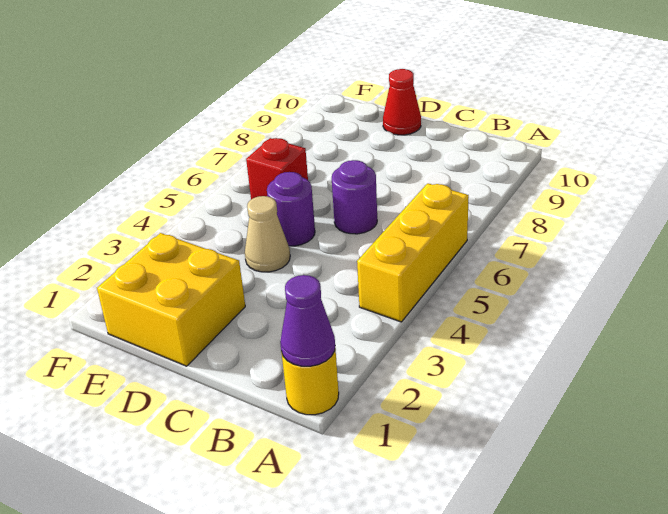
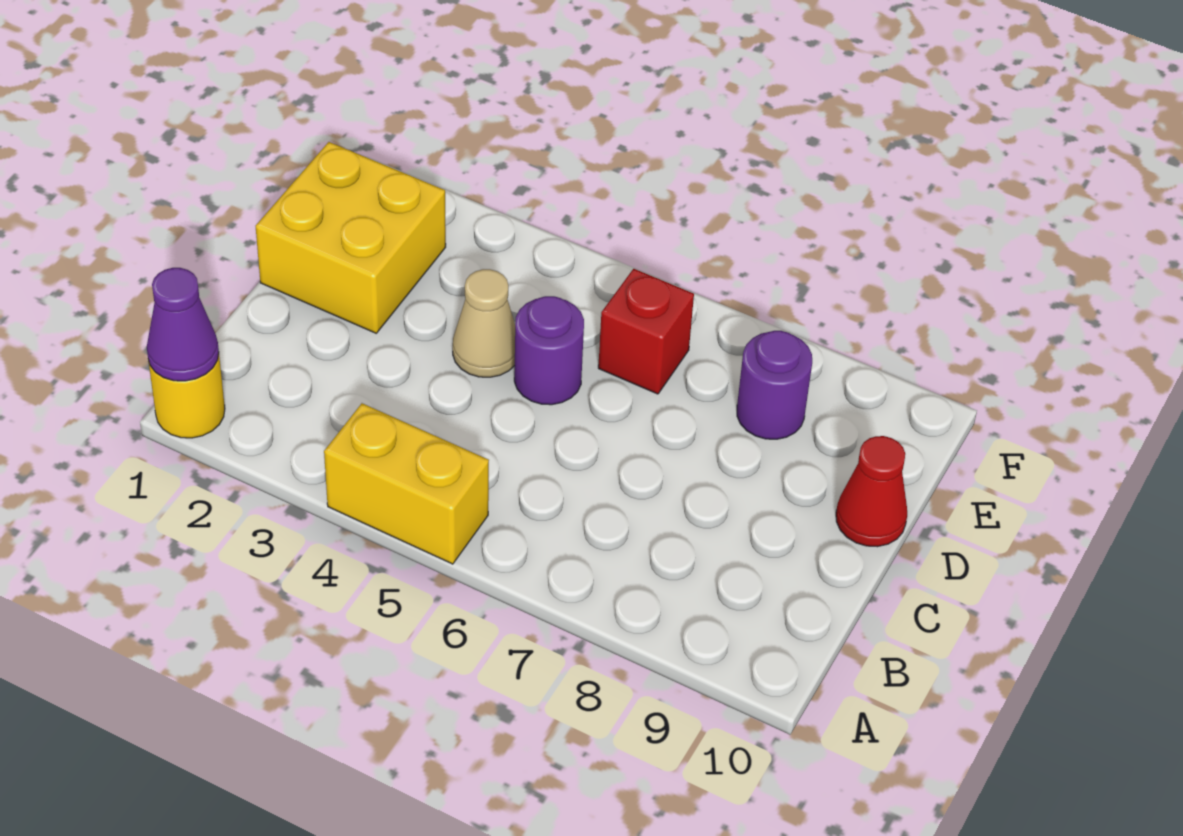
yellow 1x3 brick [357,183,469,322] -> yellow 1x2 brick [324,403,489,564]
purple 1x1 round brick [332,160,377,234] -> purple 1x1 round brick moved to [737,331,812,439]

